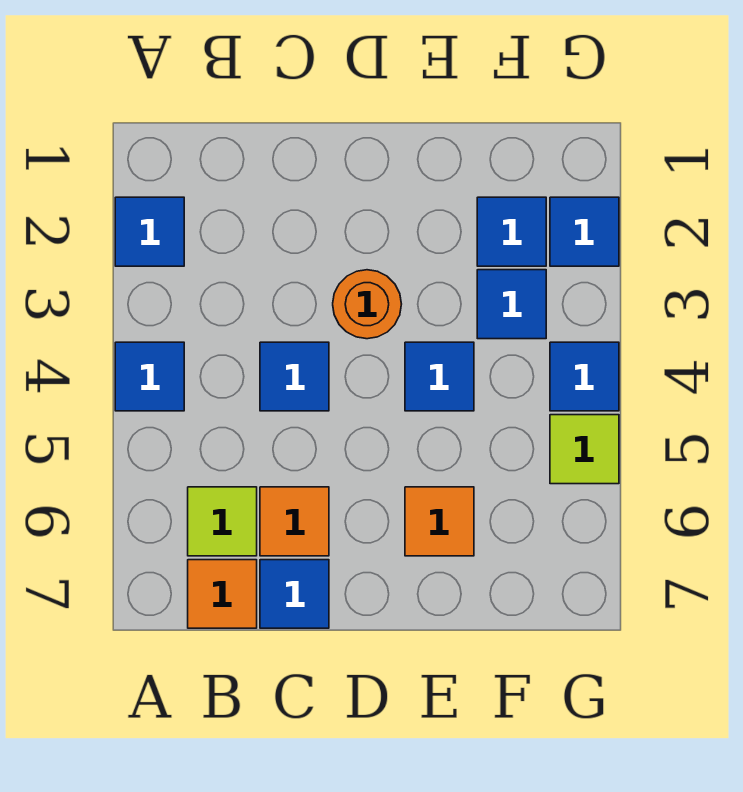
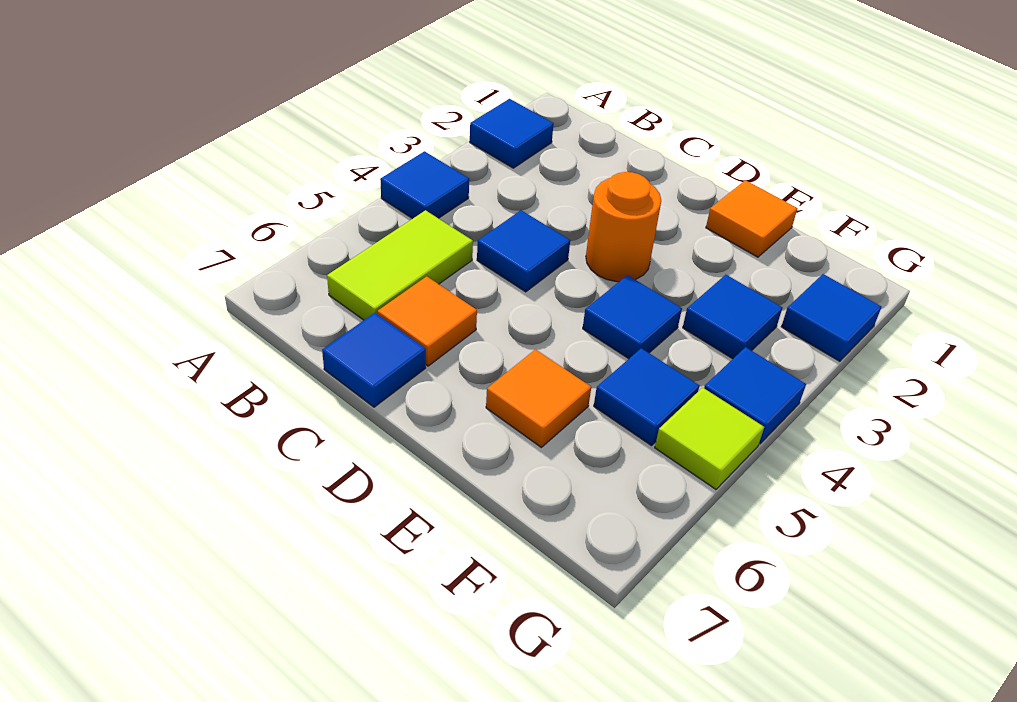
lime 1x1 tile [188,487,257,556] -> lime 1x2 tile [327,210,473,320]
orange 1x1 tile [188,560,257,628] -> orange 1x1 tile moved to [706,180,797,257]
blue 1x1 tile [477,197,546,266] -> blue 1x1 tile moved to [594,348,700,446]

